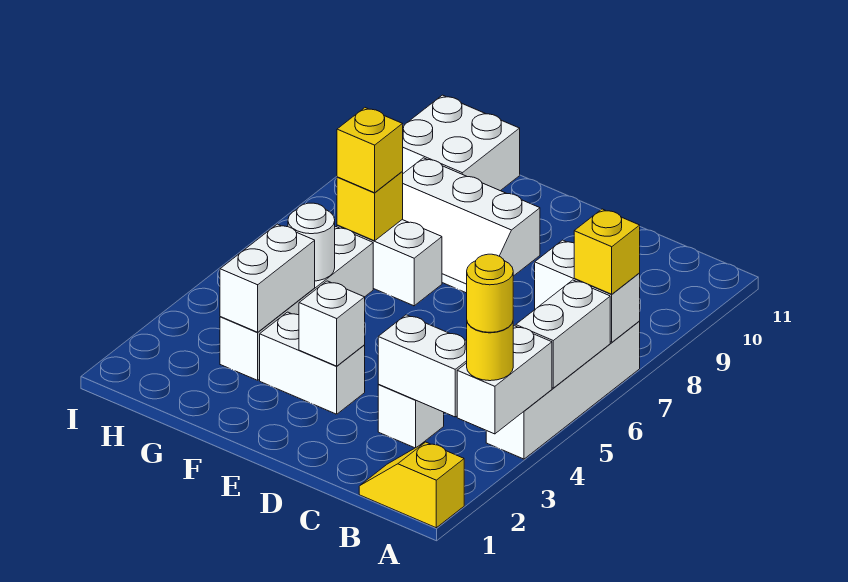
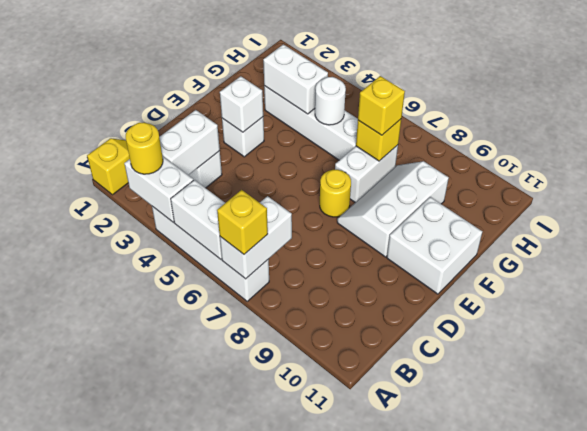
yellow 1x1 round brick [467,254,513,332] -> yellow 1x1 round brick moved to [320,170,351,217]
white 1x2 brick [260,312,365,414] -> white 1x1 brick [222,117,264,157]
white 2x2 brick [402,95,520,191] -> white 2x2 brick moved to [387,197,482,294]

